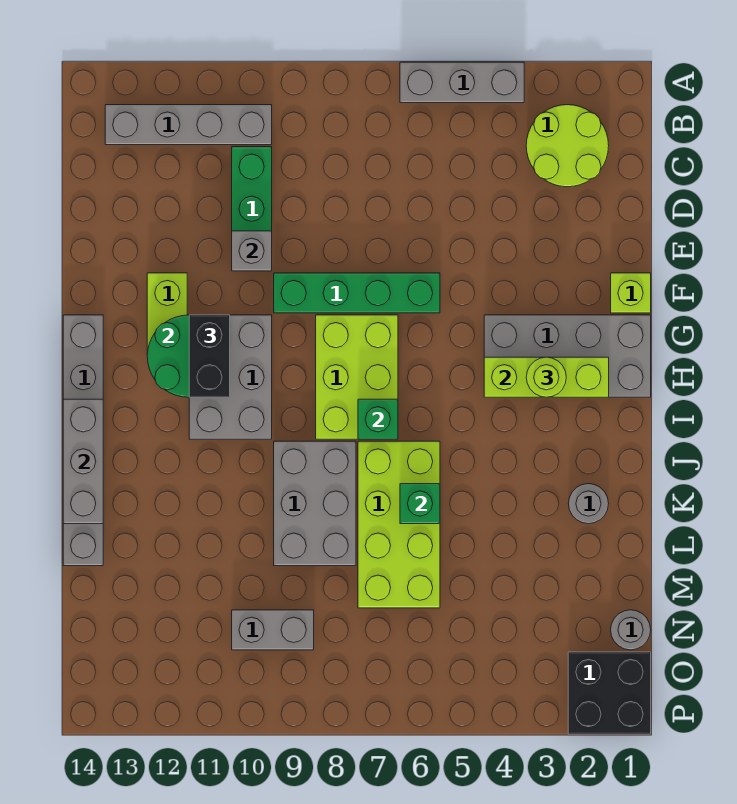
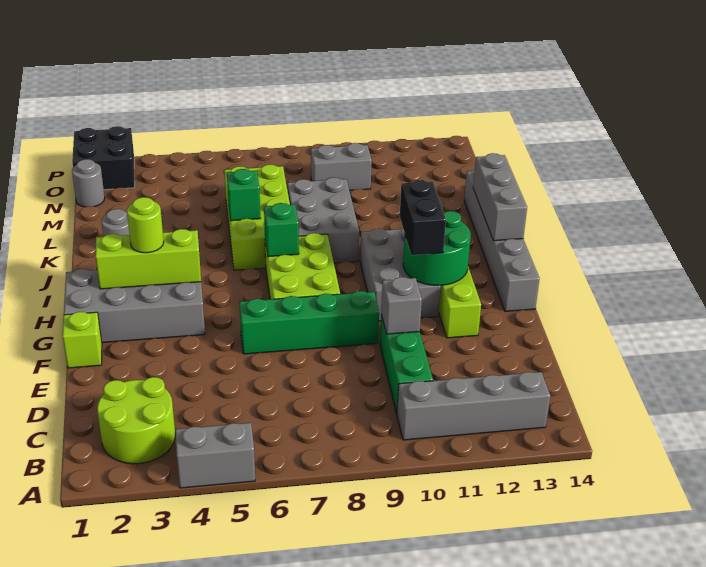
grey 1x3 brick [400,62,524,103] -> grey 1x2 brick [175,423,255,488]

